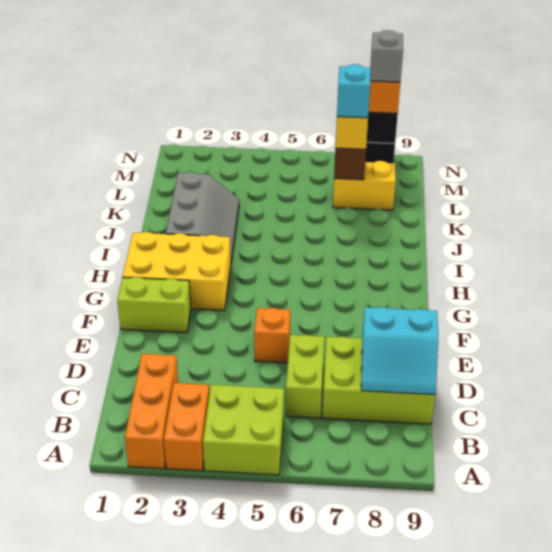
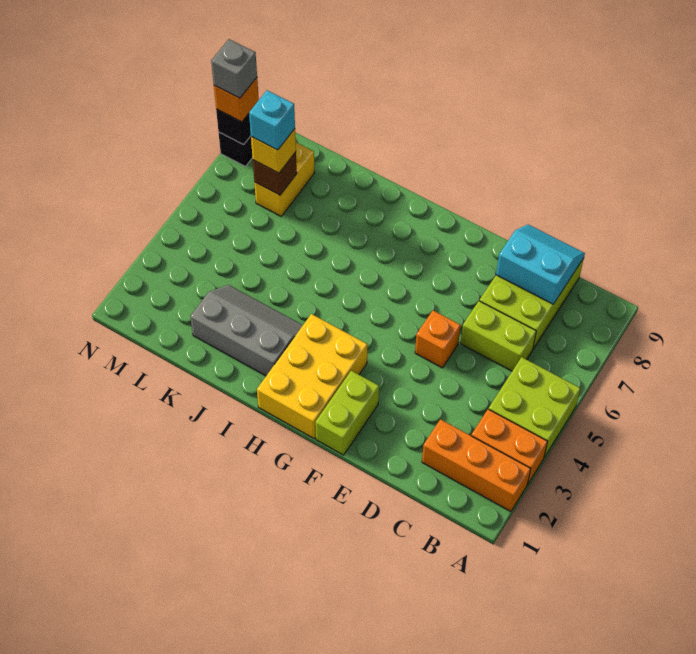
cyan 2x2 slope [361,307,438,395] -> cyan 2x2 slope turned to [496,225,585,304]

